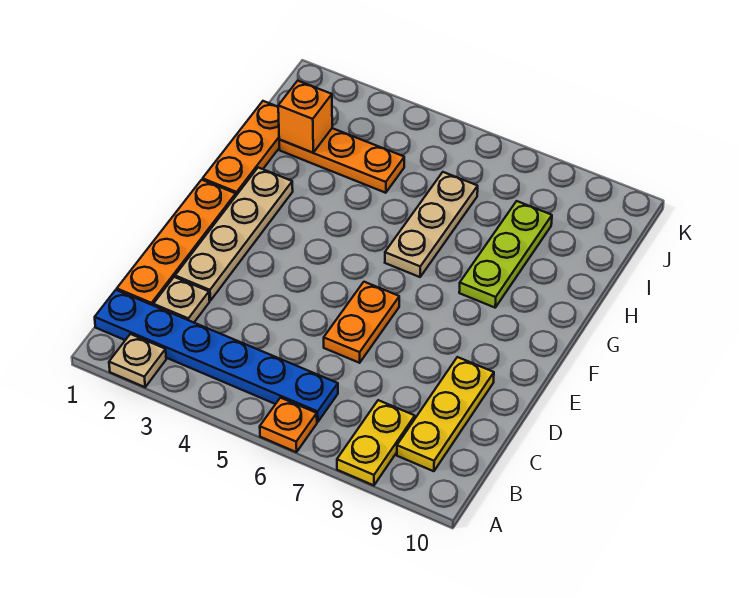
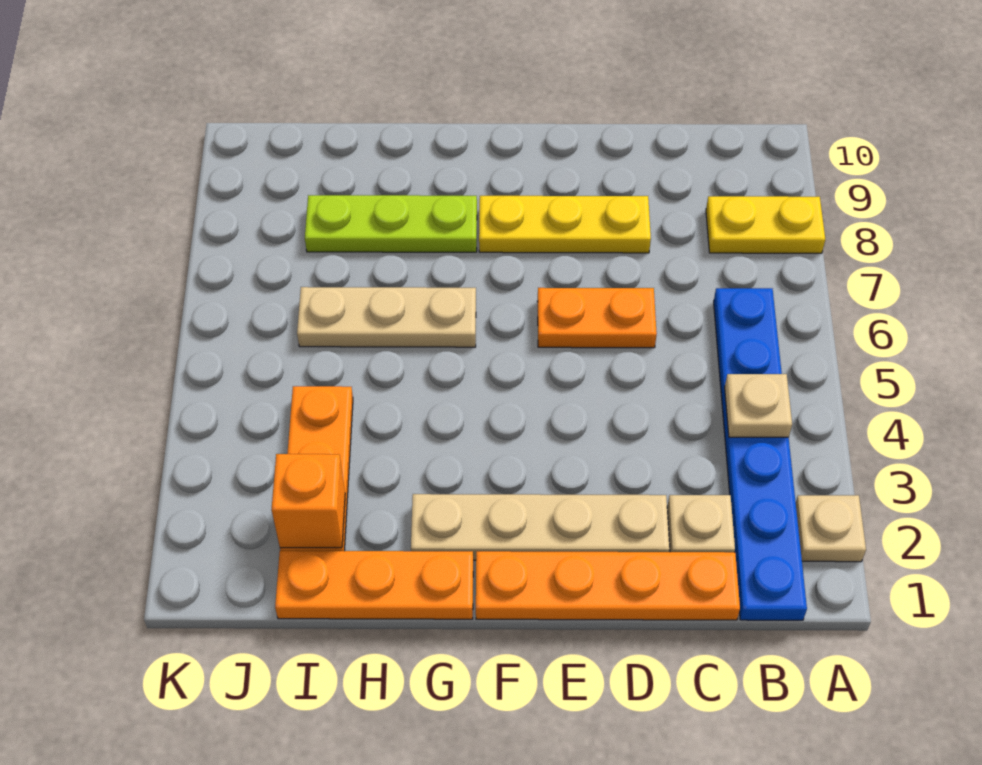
orange 1x1 plate [260,398,317,452] -> none
none -> tan 1x1 plate [725,374,792,437]
yellow 1x3 plate [397,357,494,471] -> yellow 1x3 plate moved to [479,196,651,253]

